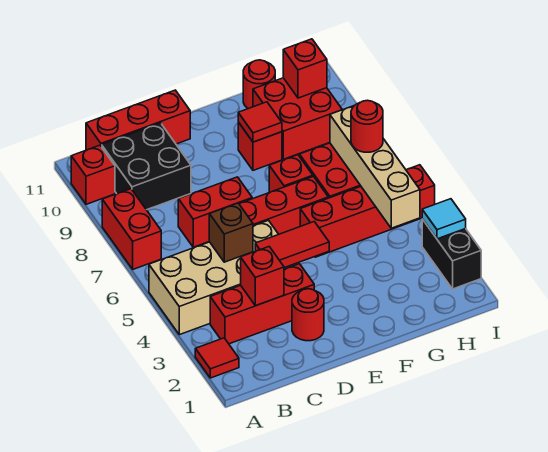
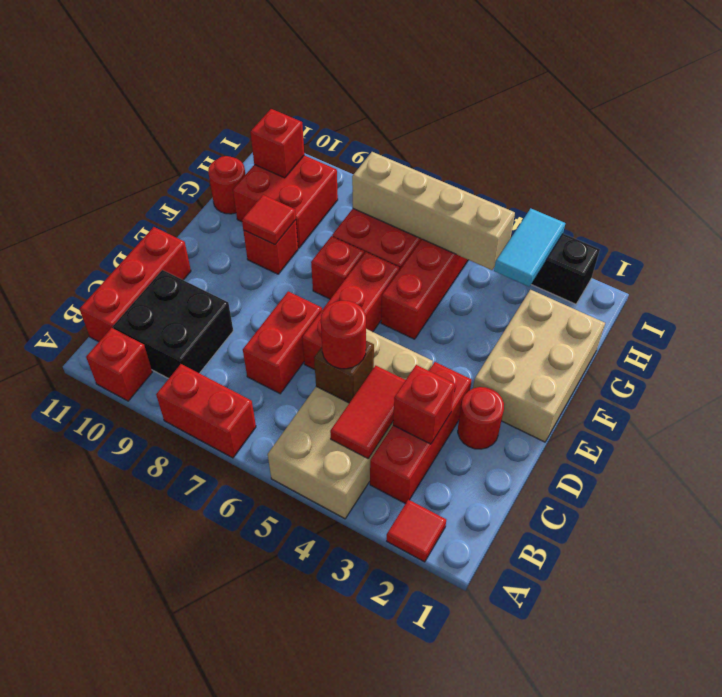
red 1x2 tile [255,222,329,268] -> red 1x2 tile moved to [330,365,406,459]
none -> tan 2x3 brick [473,290,605,442]
red 1x1 round brick [351,100,383,152] -> red 1x1 round brick moved to [321,301,366,369]
cyan 1x1 tile [422,199,466,239] -> cyan 1x2 tile [494,208,565,287]

